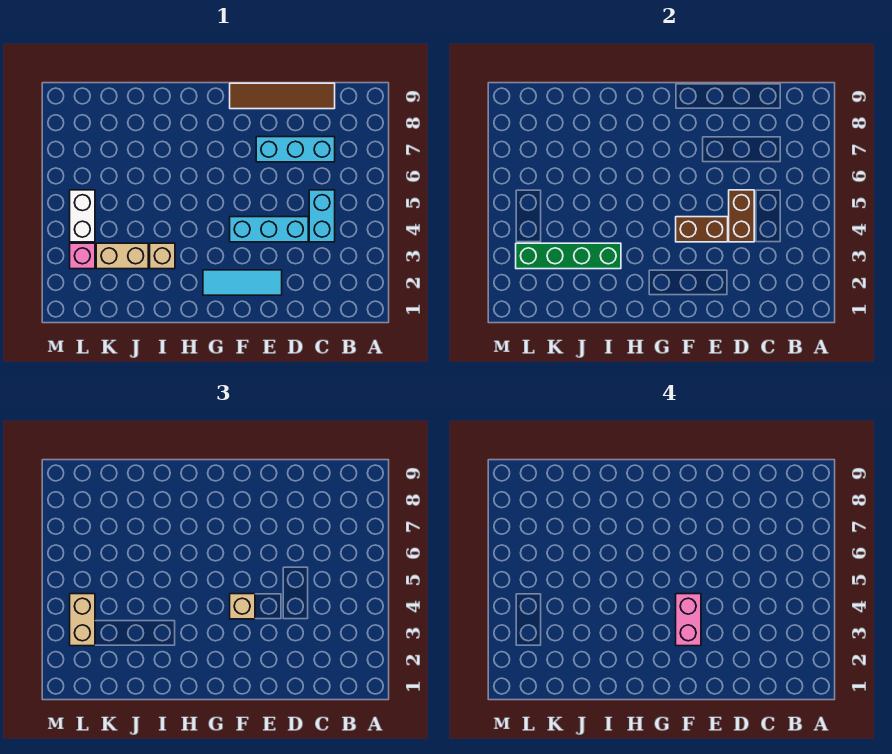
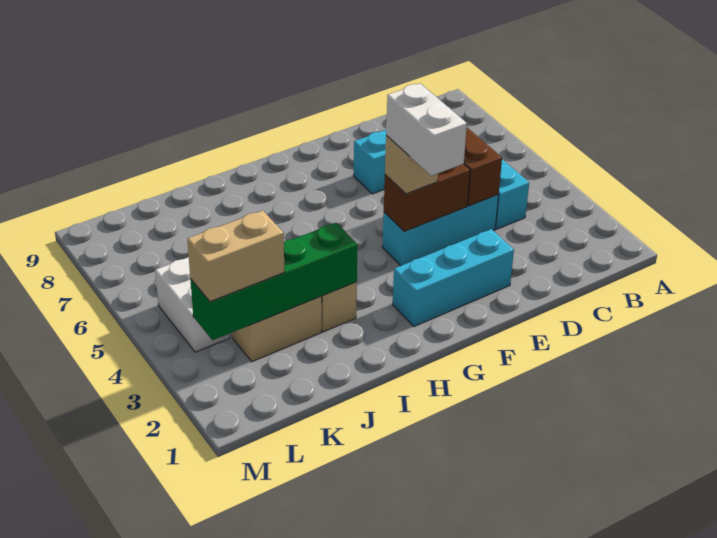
brown 1x4 tile [230,83,335,109] -> none
cyan 1x3 tile [203,270,282,295] -> cyan 1x3 brick [393,229,514,326]
pink 1x2 brick [676,594,701,646] -> white 1x2 brick [386,84,467,176]
pink 1x1 brick [70,243,95,269] -> none
tan 1x2 brick [70,594,95,646] -> tan 1x2 brick turned to [187,210,285,302]

